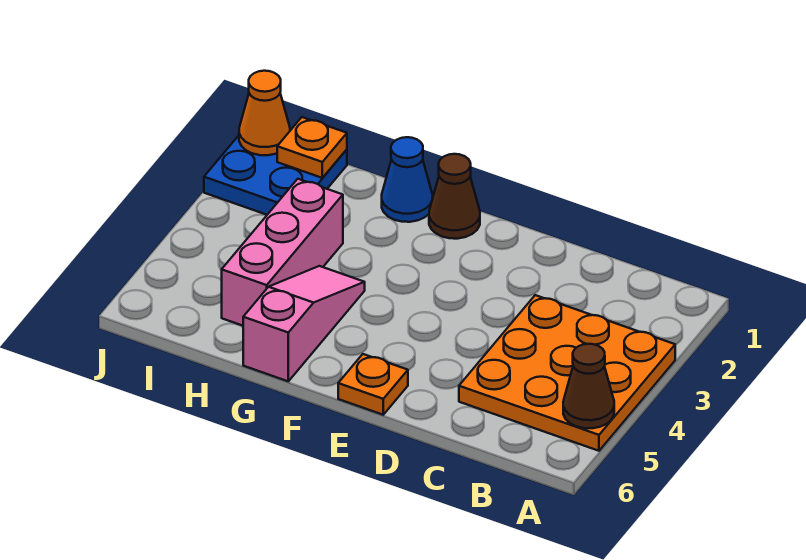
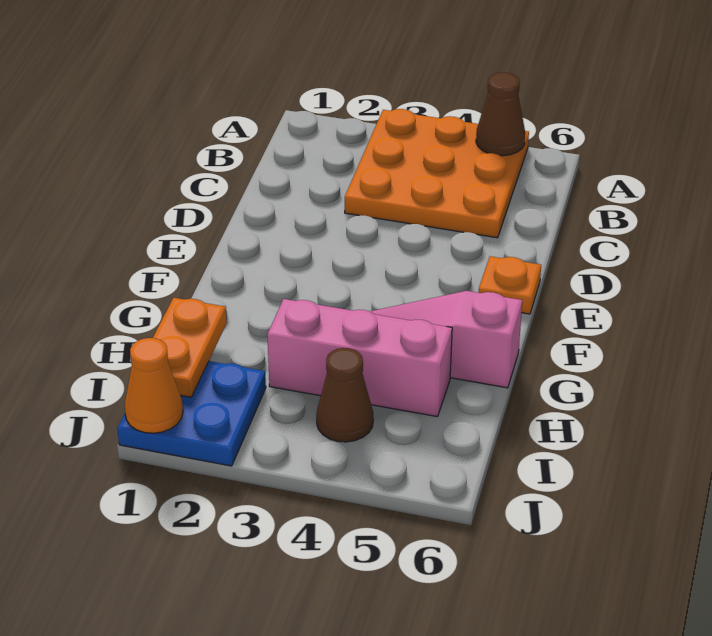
brown 1x1 cone [429,154,480,239] -> brown 1x1 cone moved to [316,348,373,442]
blue 1x1 cone [382,137,433,222] -> none
orange 1x1 plate [277,117,347,178] -> orange 1x2 plate [153,298,227,397]

